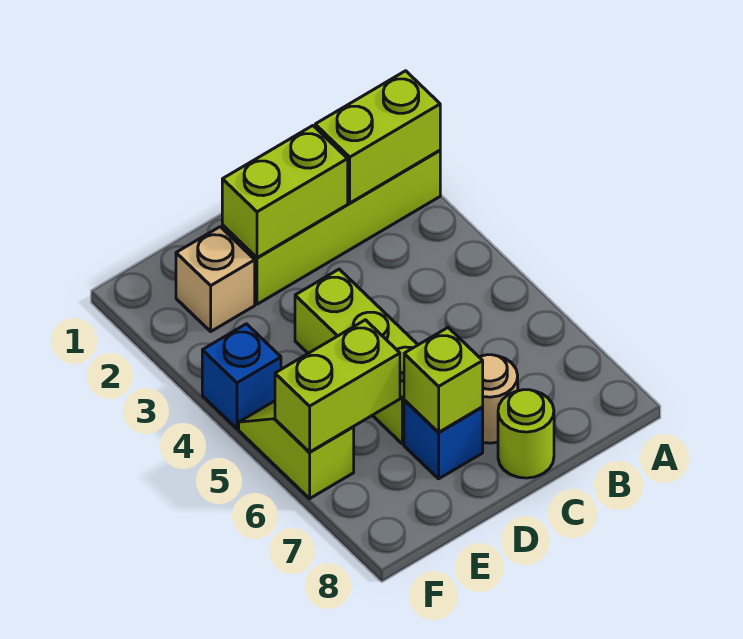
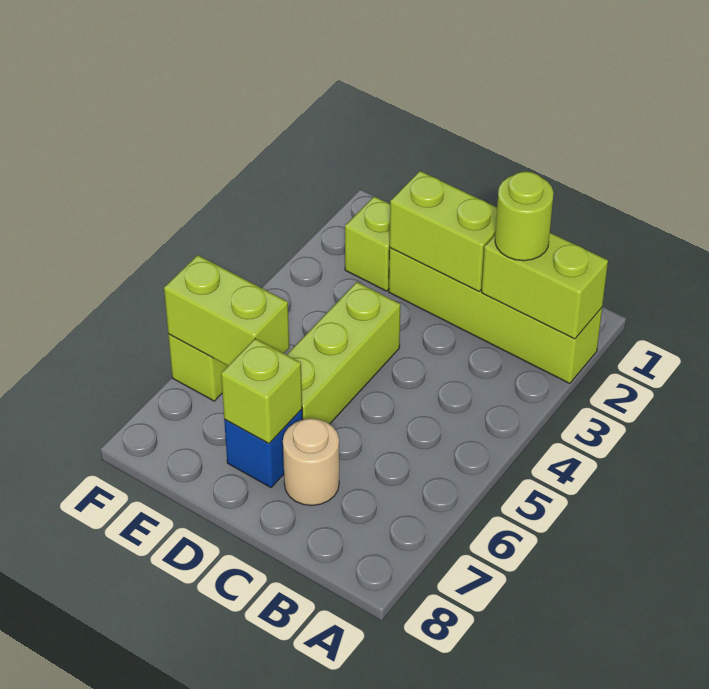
lime 1x1 round brick [498,390,554,478] -> lime 1x1 round brick moved to [495,172,554,261]
tan 1x1 brick [176,227,255,331] -> lime 1x1 brick [345,196,390,291]
blue 1x1 brick [202,324,281,429] -> none

